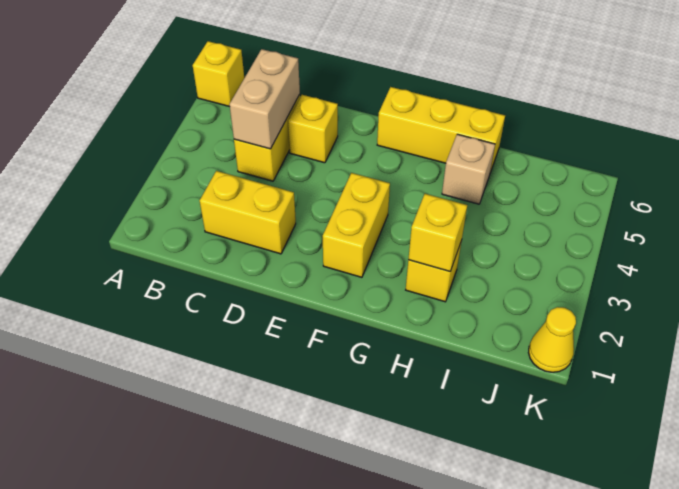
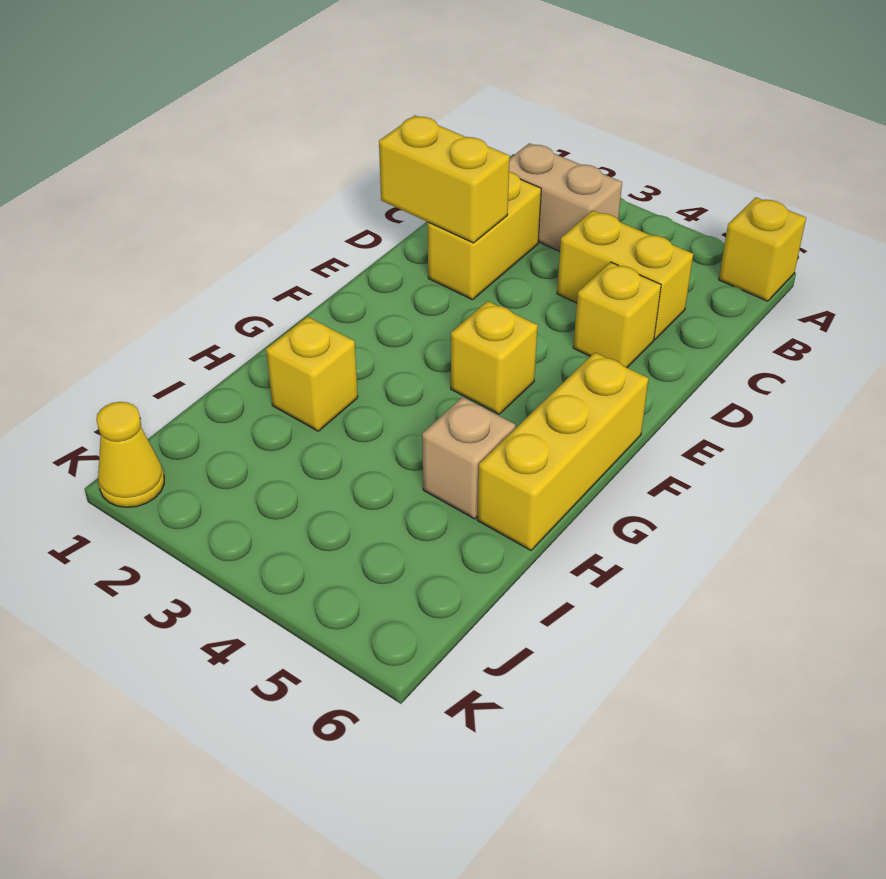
tan 1x2 brick [229,49,300,149] -> tan 1x2 brick moved to [509,143,622,251]
yellow 1x2 brick [323,173,390,277] -> yellow 1x2 brick moved to [379,116,510,243]
yellow 1x1 brick [408,194,467,271] -> yellow 1x1 brick moved to [451,301,538,414]

